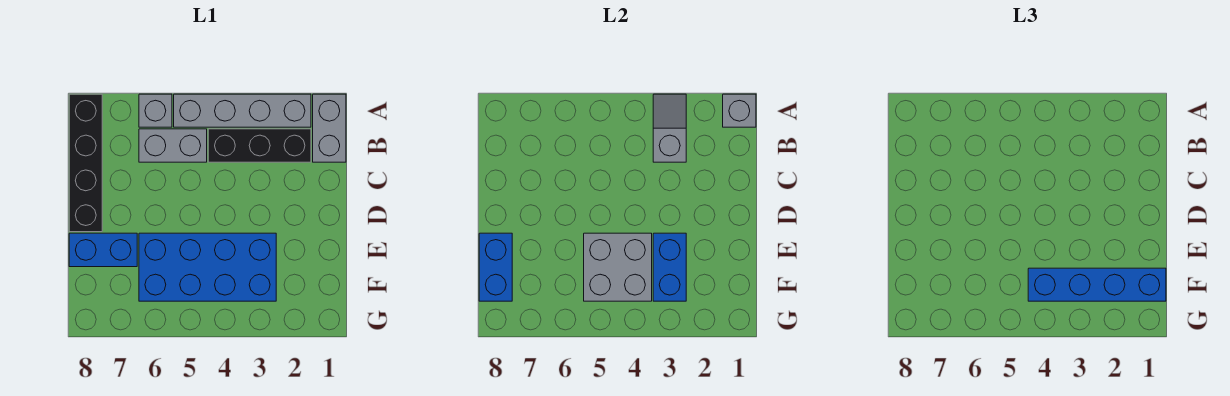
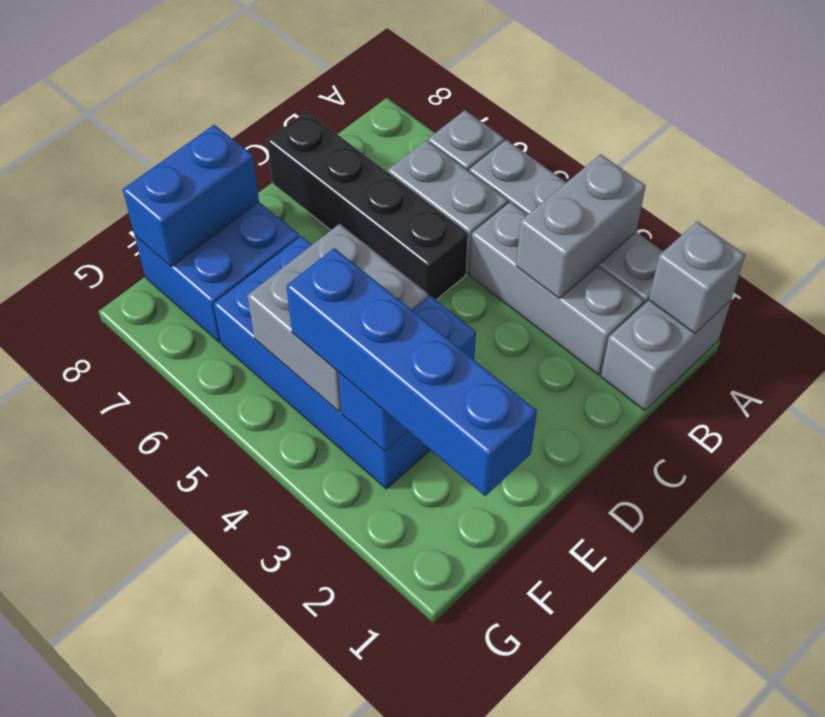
grey 1x2 slope [653,94,686,162] -> grey 1x2 brick [516,154,646,299]
black 1x4 brick [69,94,102,232] -> black 1x4 brick turned to [267,111,468,300]
black 1x3 brick [208,129,311,162] -> grey 1x3 brick [470,202,644,375]
blue 1x2 brick [69,233,137,267] -> blue 2x2 brick [135,202,299,343]

